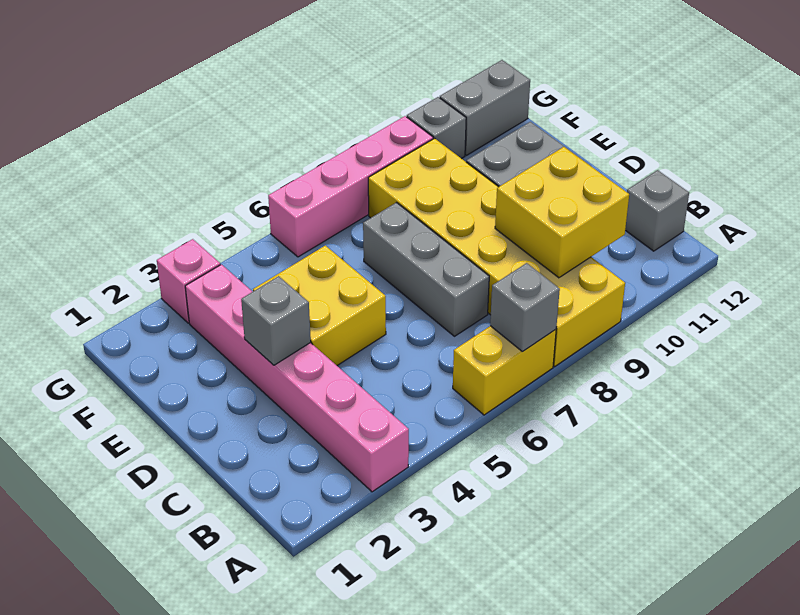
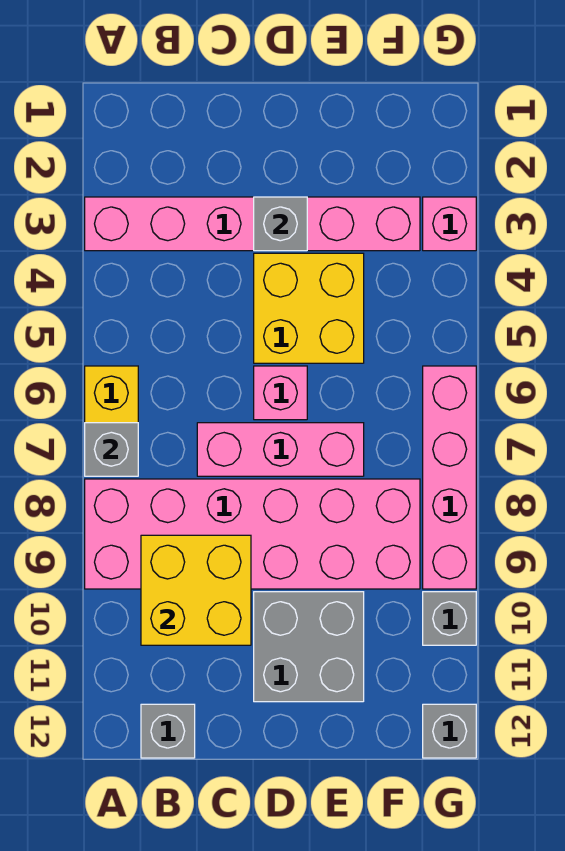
yellow 2x6 brick [368,138,625,366] -> pink 2x6 brick [85,479,420,589]
grey 1x3 brick [363,203,489,336] -> pink 1x3 brick [197,423,364,476]
none -> pink 1x1 brick [254,366,307,420]
grey 1x2 brick [440,60,530,155] -> grey 1x1 brick [423,704,476,758]

